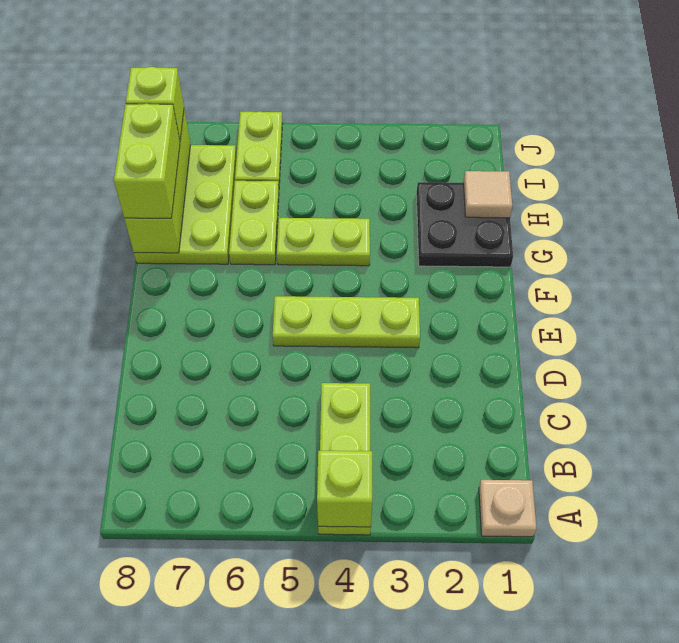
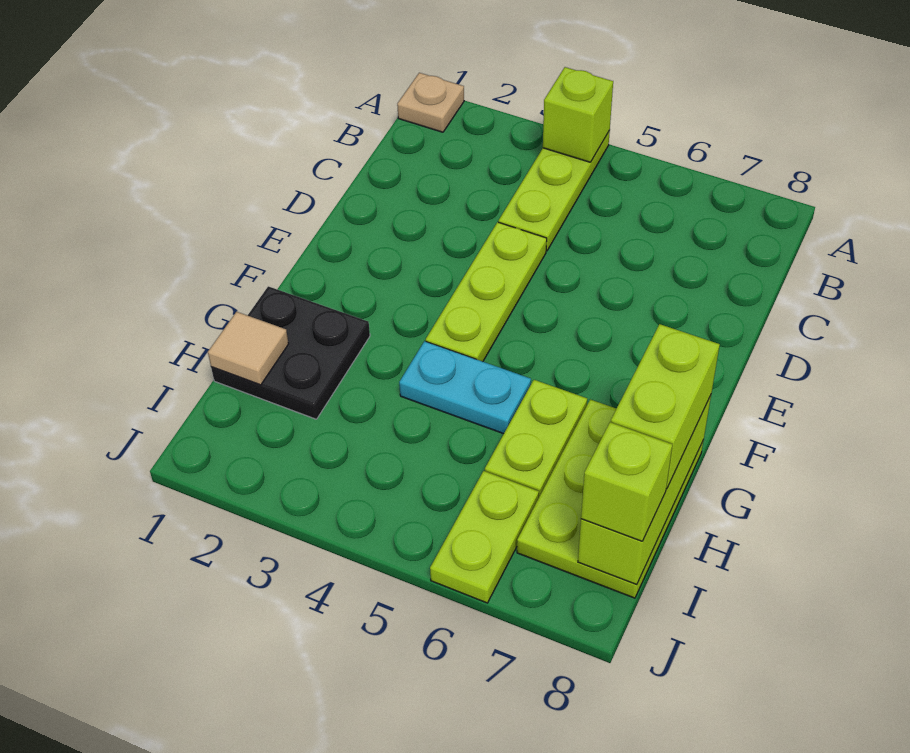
lime 1x3 plate [273,296,420,348] -> lime 1x3 plate turned to [426,222,547,362]
lime 1x2 plate [277,218,370,266] -> cyan 1x2 plate [399,341,531,434]

